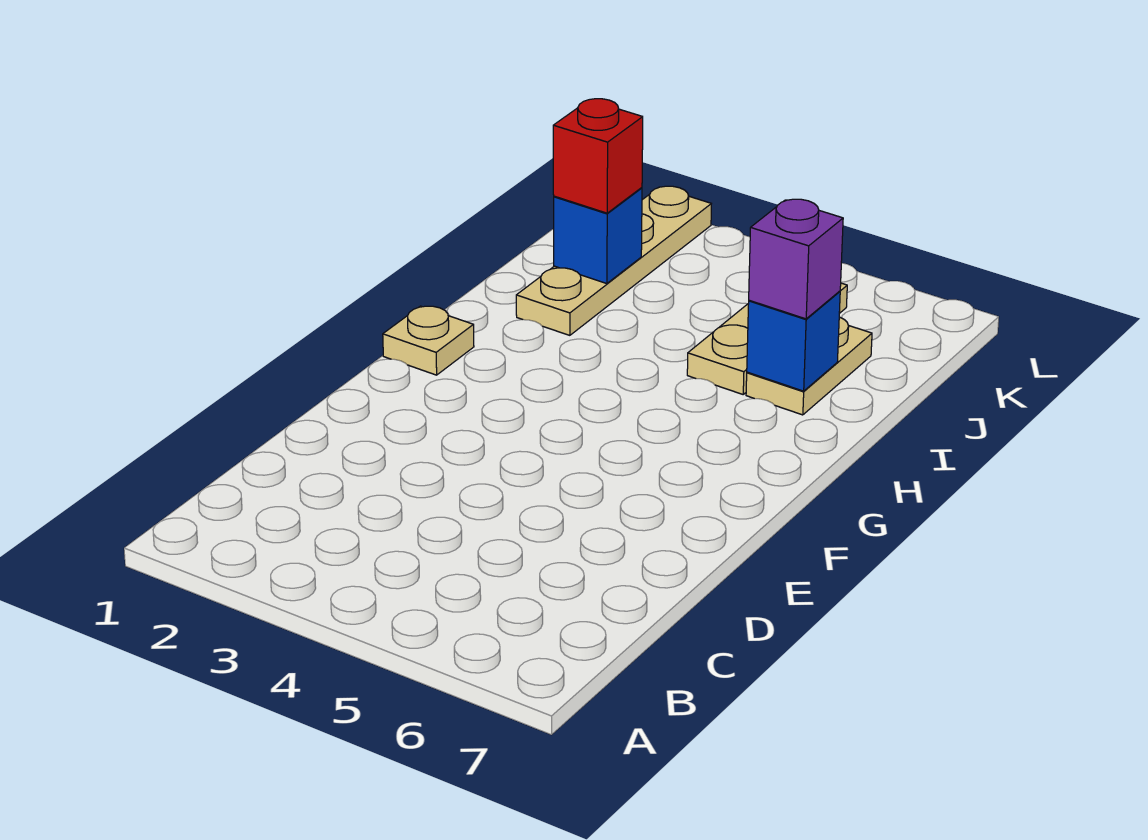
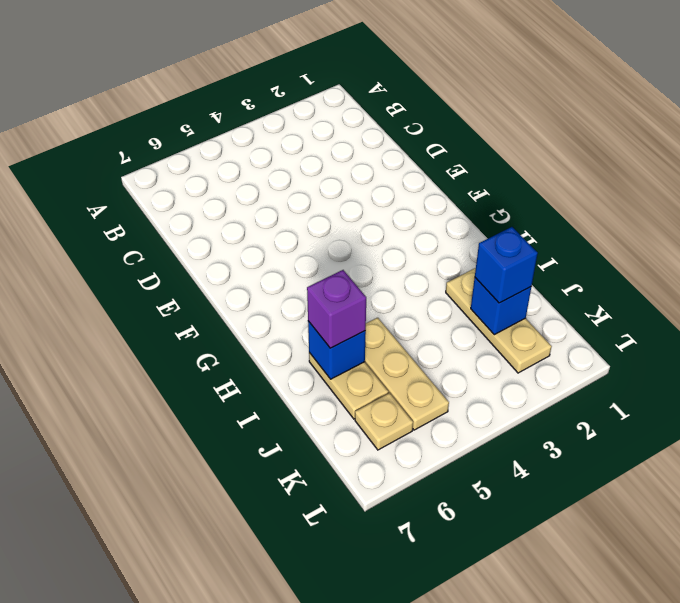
tan 1x1 plate [383,306,474,375] -> tan 1x1 plate moved to [355,393,413,450]
tan 1x4 plate [516,186,711,335] -> tan 1x3 plate [446,268,552,373]
red 1x1 brick [553,99,643,213] -> blue 1x1 brick [475,227,538,303]

